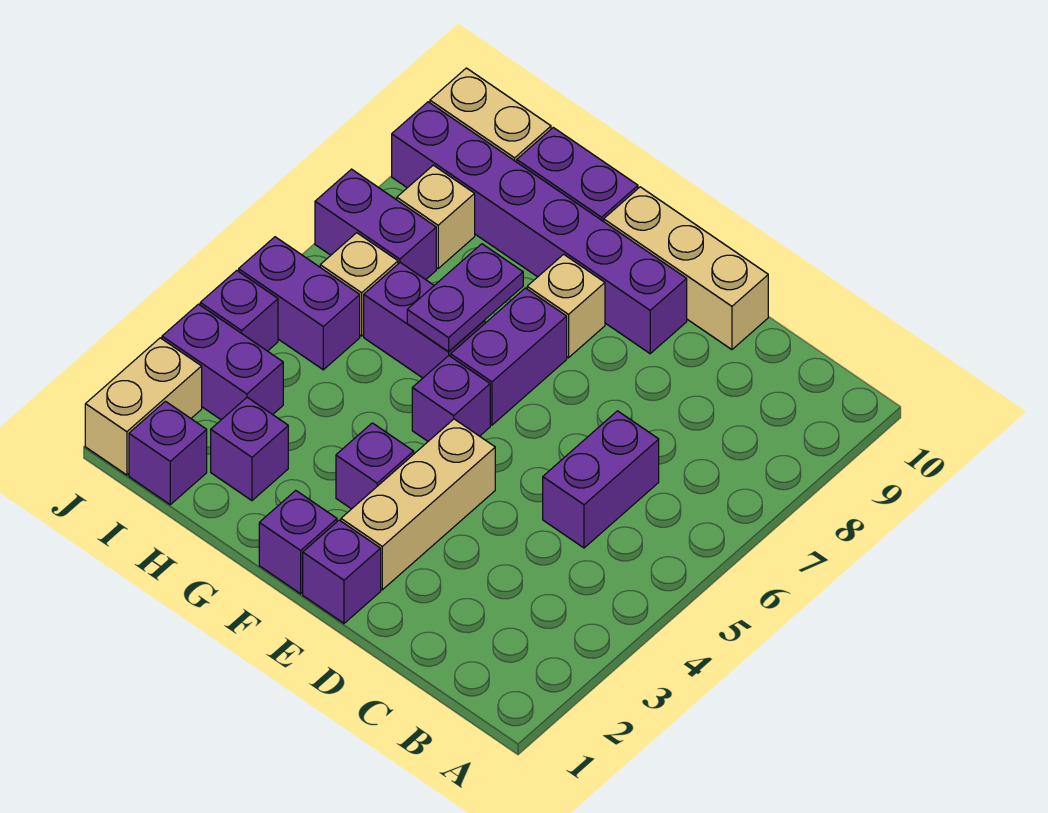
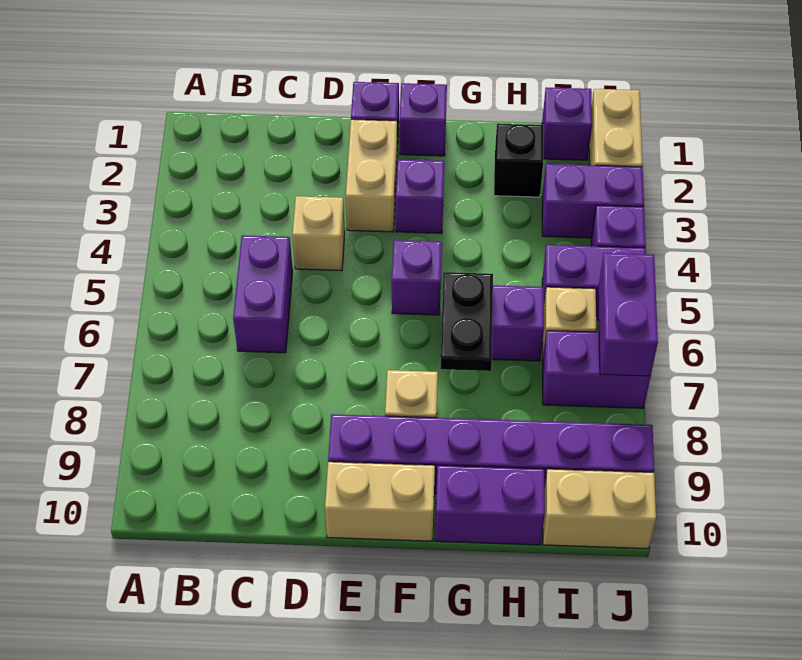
tan 1x3 brick [604,187,768,350] -> tan 1x2 brick [325,462,435,541]
tan 1x3 brick [341,419,495,590] -> tan 1x2 brick [346,119,397,232]
purple 1x2 brick [451,288,567,425] -> purple 1x2 brick moved to [598,253,658,376]
purple 1x2 plate [407,244,523,352] -> black 1x2 plate [440,272,493,371]
purple 1x1 brick [211,397,288,501] -> black 1x1 brick [494,124,543,197]
tan 1x1 brick [397,165,475,269] -> tan 1x1 brick moved to [292,196,345,271]

